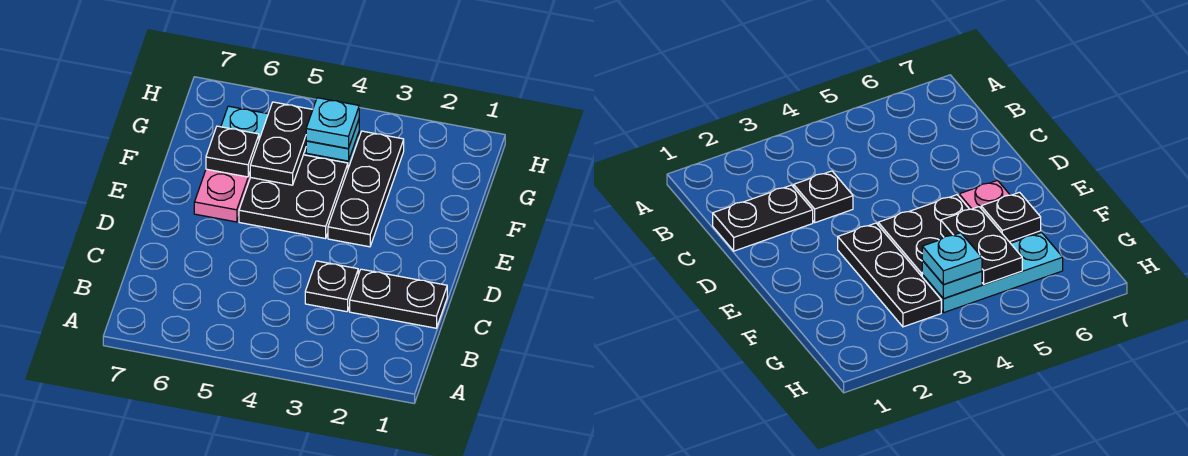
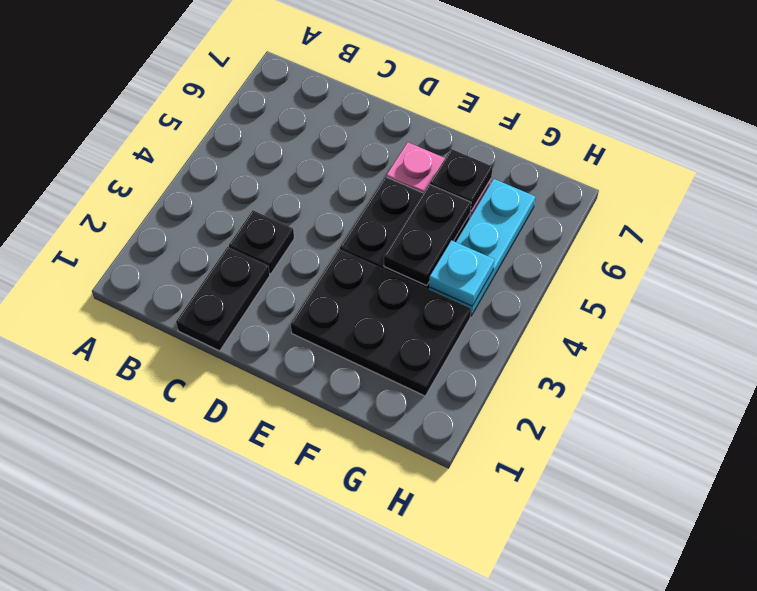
black 1x3 plate [328,131,404,247] -> black 2x3 plate [291,249,471,396]
black 1x2 plate [250,102,313,185] -> black 1x2 plate turned to [384,184,471,286]
cyan 1x1 plate [306,98,359,149] -> none

